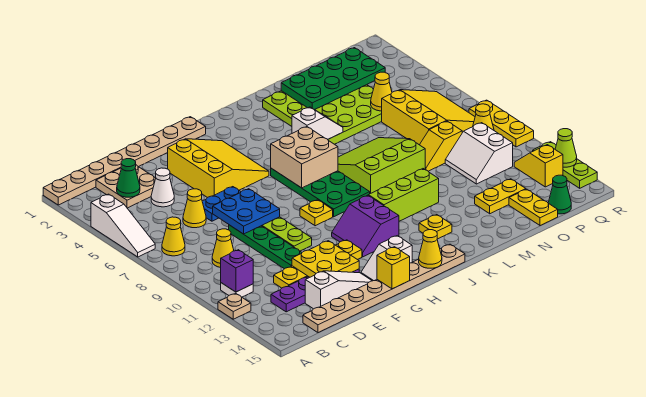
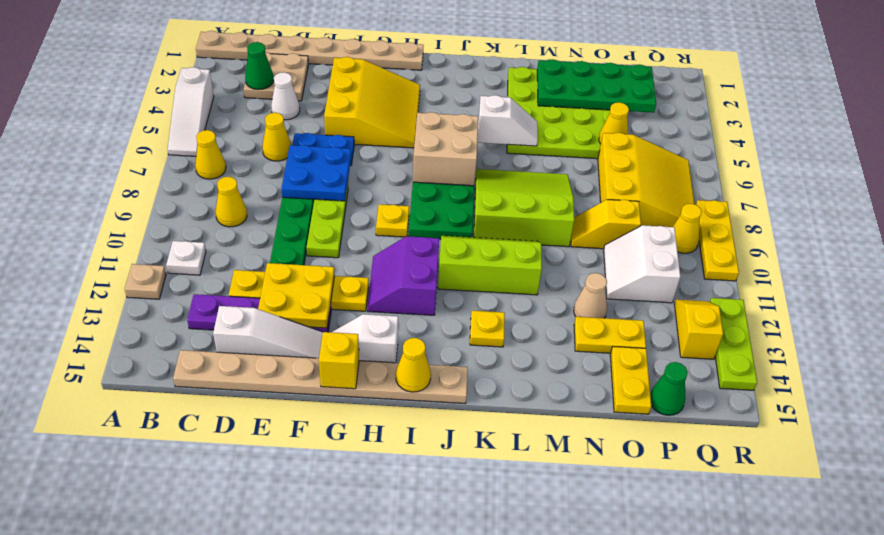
purple 1x1 brick [221,250,253,292] -> none
none -> tan 1x1 cone [574,273,607,318]
lime 1x1 cone [555,129,577,167] -> none

